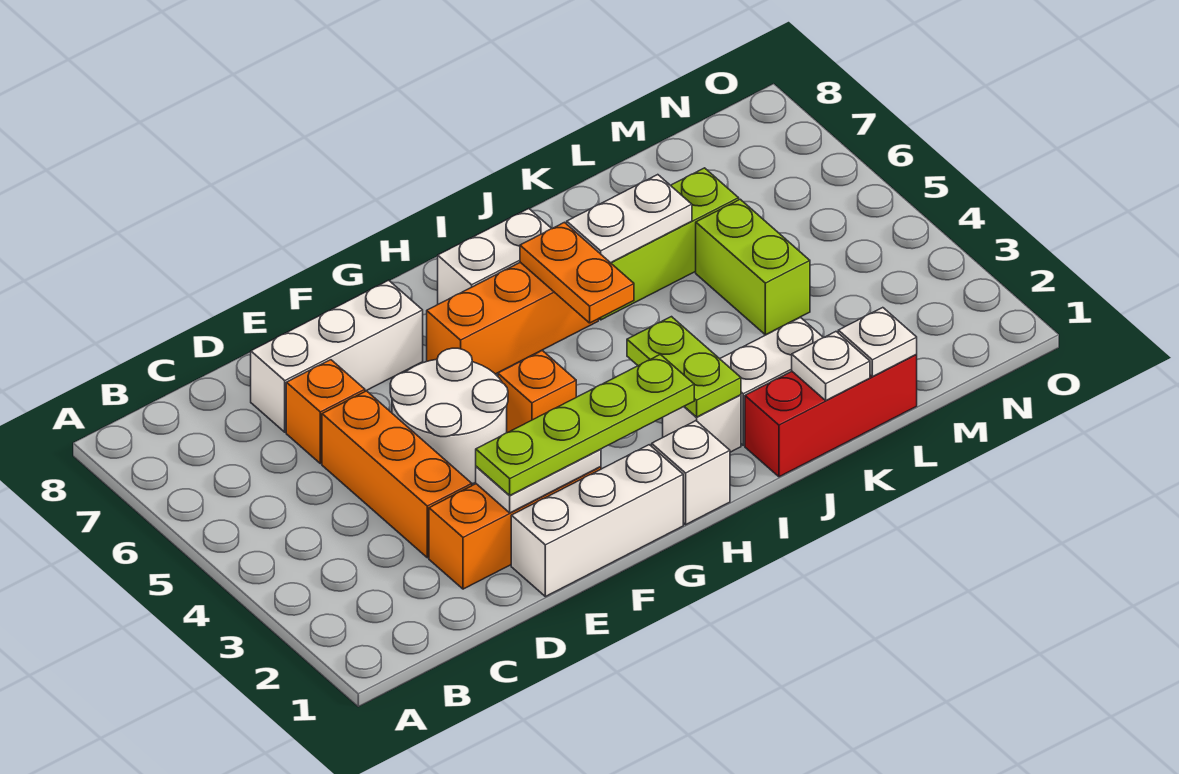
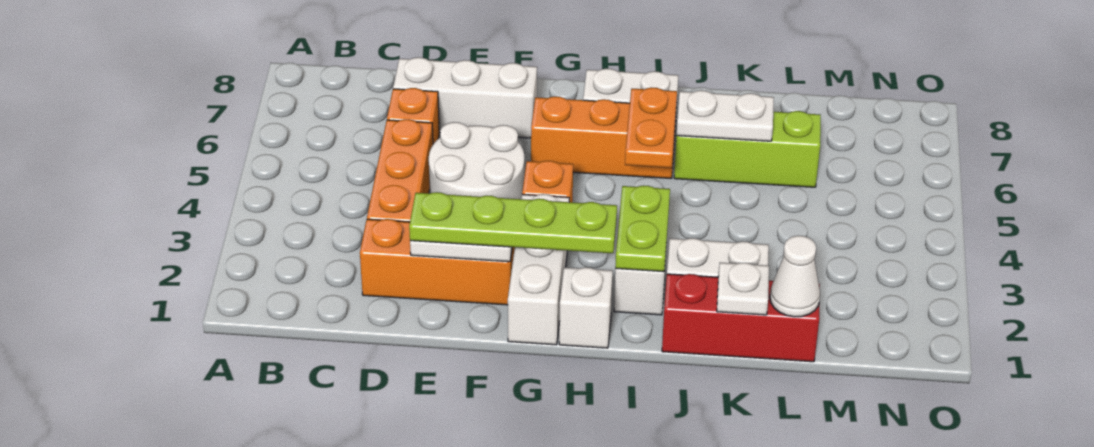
white 1x3 brick [511,445,683,597] -> white 1x3 brick turned to [508,194,569,345]
white 1x1 plate [838,308,917,377] -> white 1x1 cone [770,236,820,317]
lime 1x2 brick [696,199,810,335] -> none

